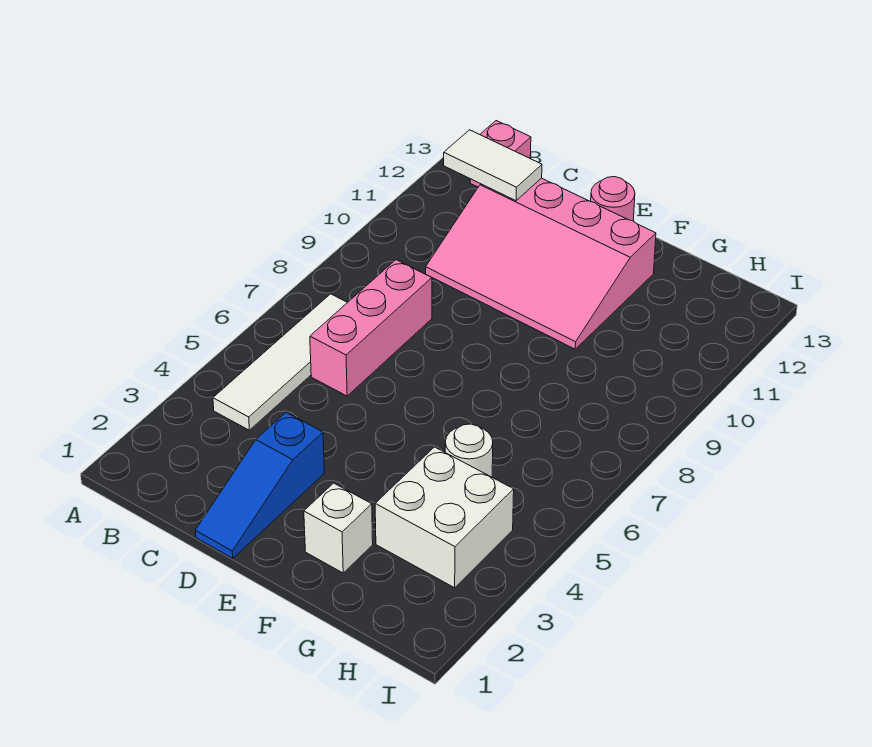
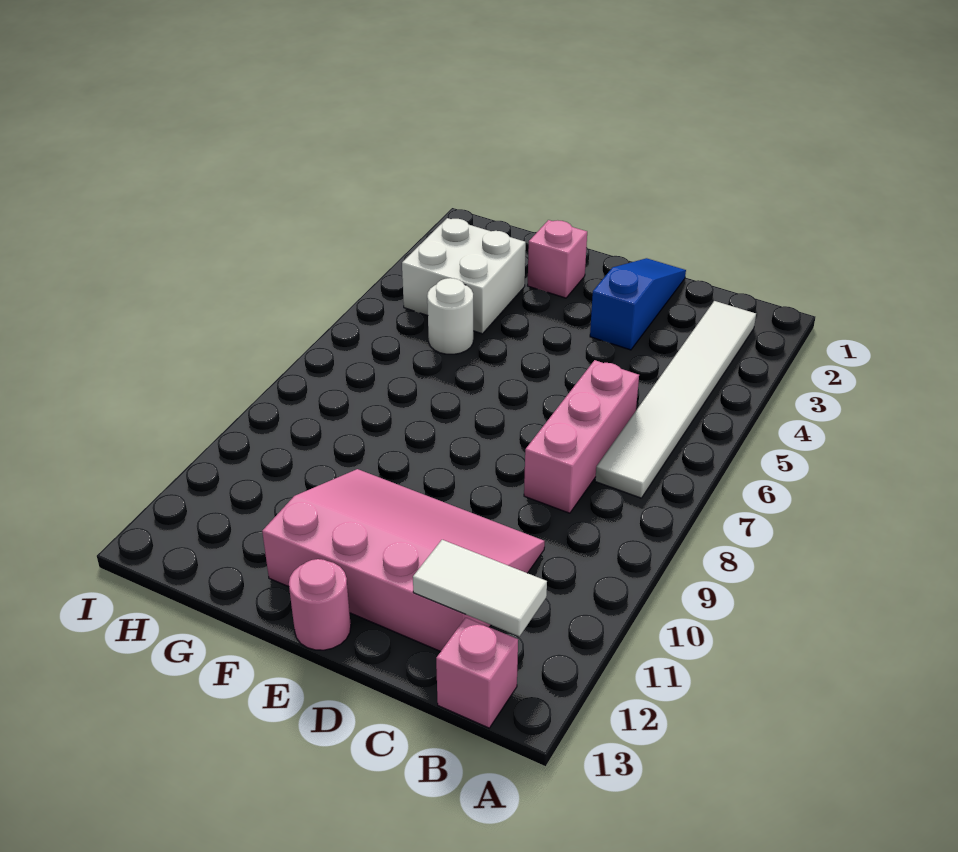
white 1x4 tile [213,294,348,430] -> white 1x6 tile [595,301,756,498]
white 1x1 brick [304,483,373,573] -> pink 1x1 brick [528,220,587,298]

